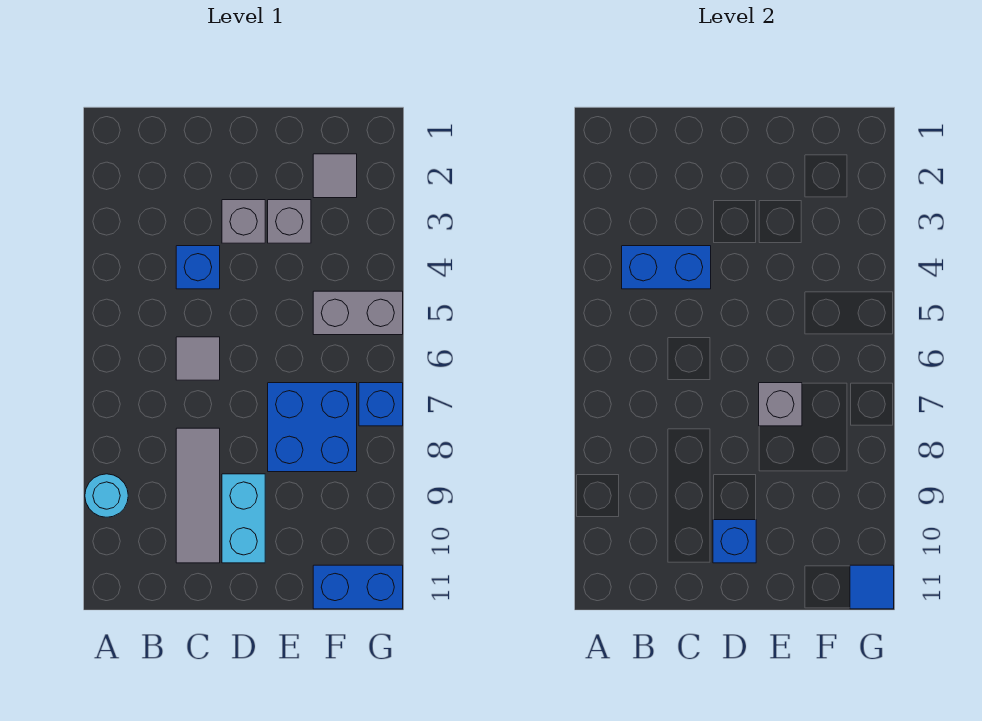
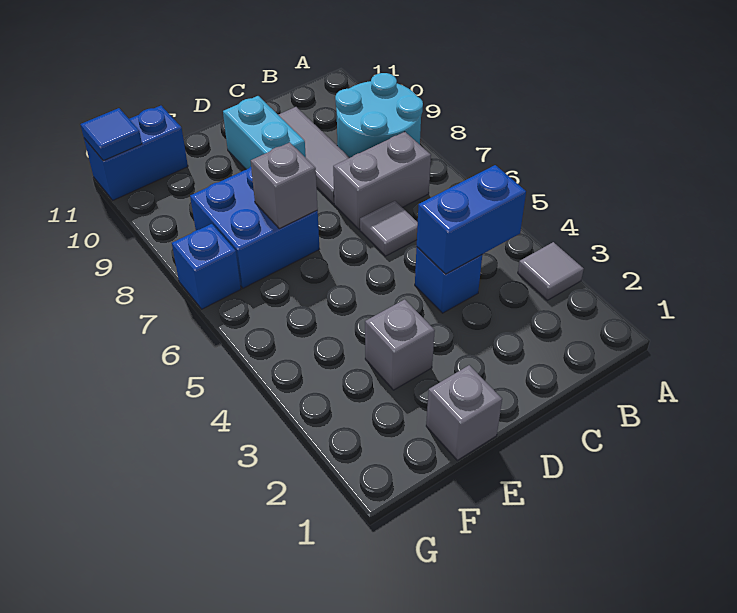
cyan 1x1 round brick [85,474,128,517] -> cyan 2x2 round brick [335,73,423,158]
grey 1x1 brick [222,200,265,243] -> grey 1x1 brick moved to [426,365,502,460]
blue 1x1 brick [713,520,756,563] -> none
grey 1x1 tile [313,154,357,198] -> grey 1x1 tile moved to [518,242,584,300]
grey 1x2 brick [313,291,403,335] -> grey 1x2 brick moved to [333,132,431,229]

